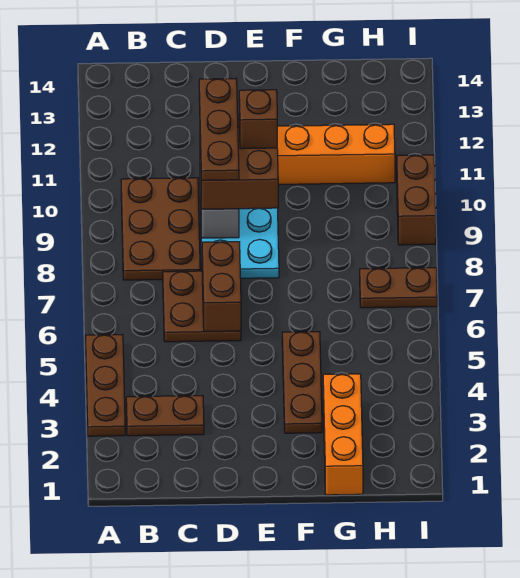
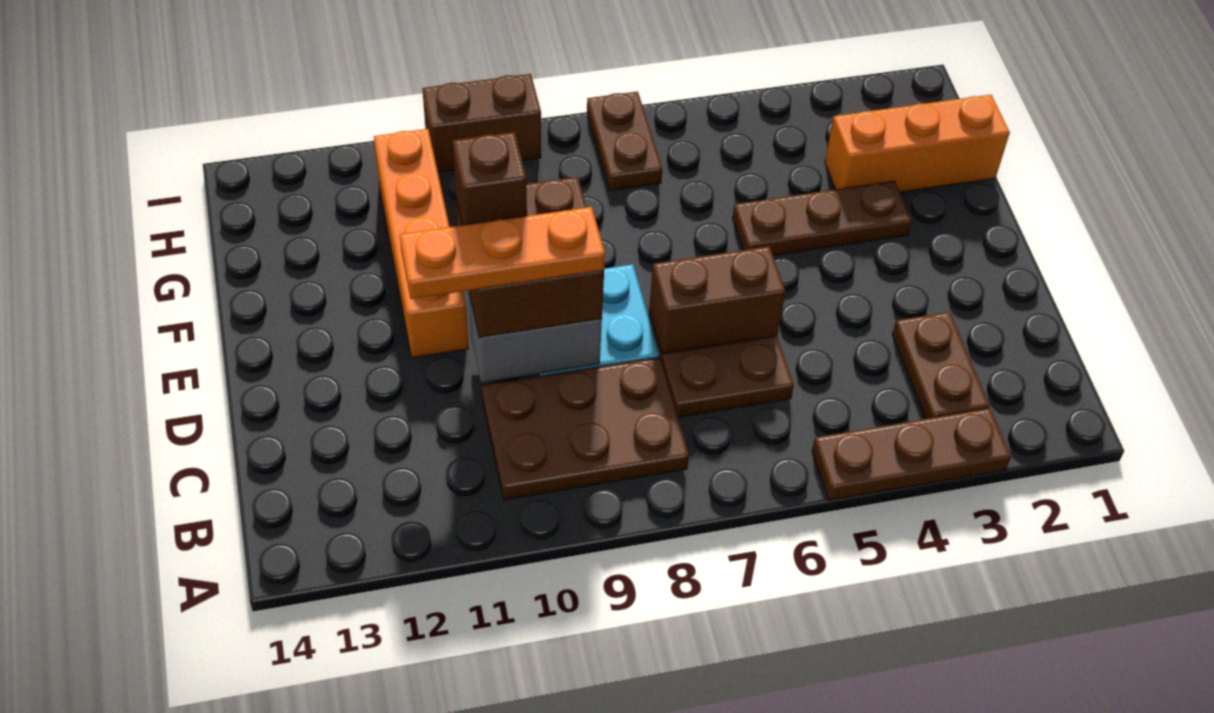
brown 1x3 plate [199,79,239,180] -> orange 1x3 plate [400,207,605,299]

